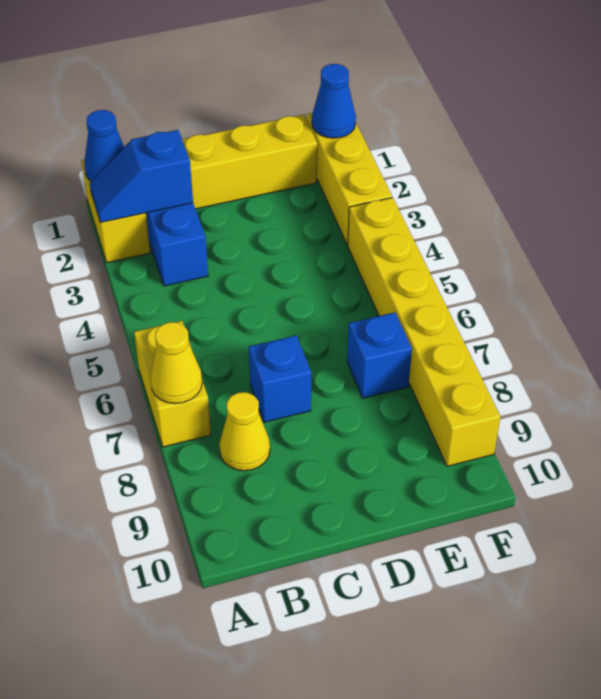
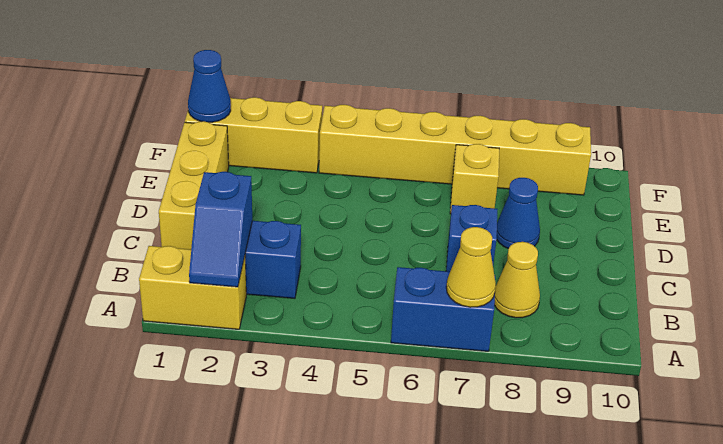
blue 1x1 cone [84,110,124,182] -> blue 1x1 cone moved to [497,178,540,249]
yellow 1x2 brick [134,321,211,447] -> blue 1x2 brick [391,267,495,351]
blue 1x1 brick [347,312,412,398] -> yellow 1x1 brick [450,144,499,214]

